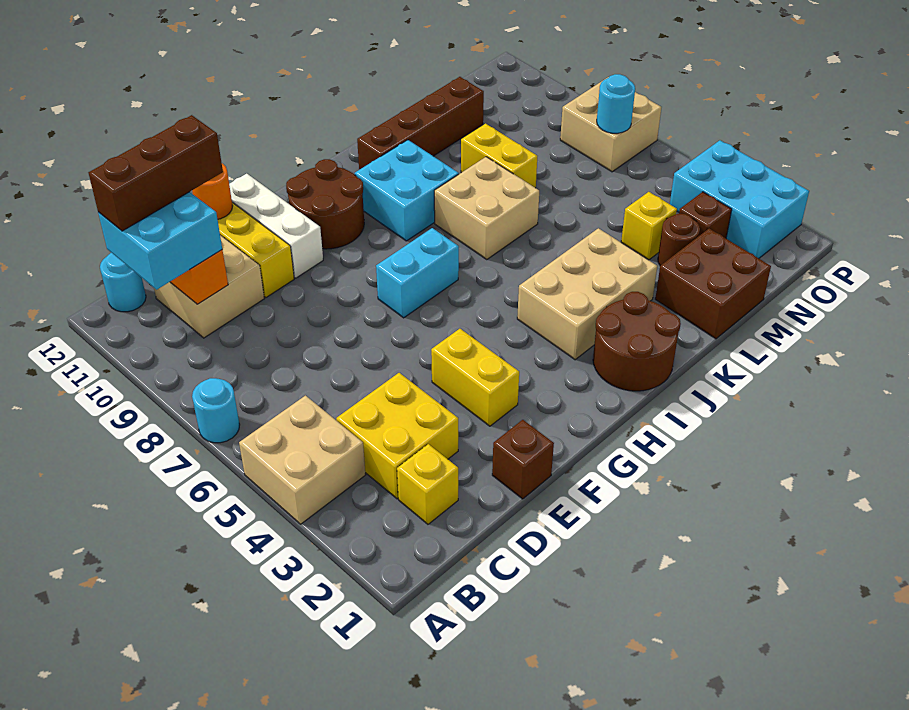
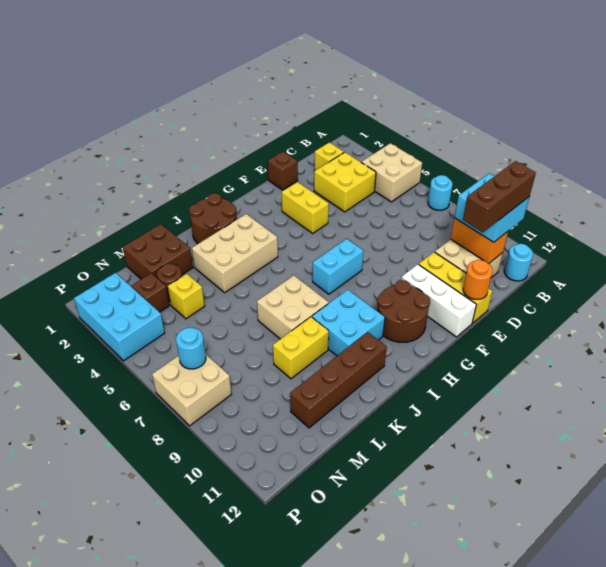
yellow 1x2 brick [461,124,537,188] -> yellow 1x2 brick turned to [273,317,329,379]

